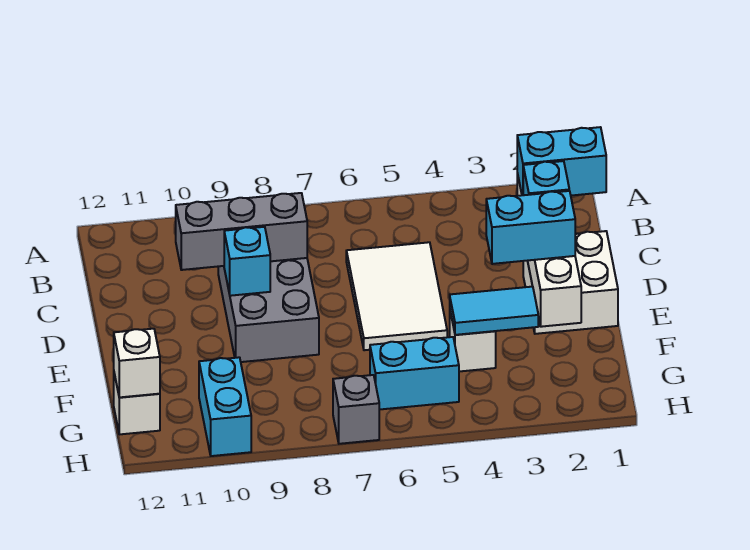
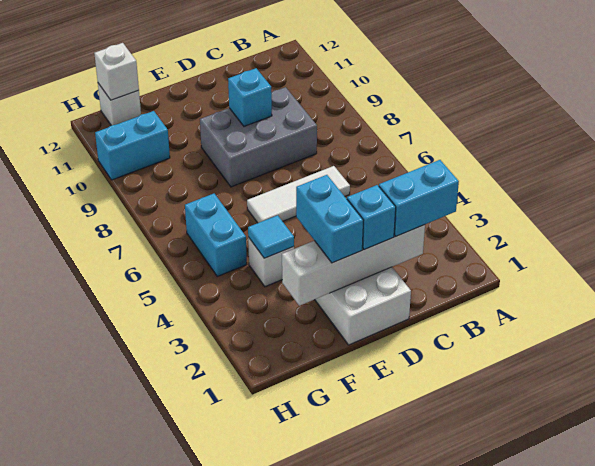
cyan 1x2 brick [517,127,606,196] -> cyan 1x2 brick turned to [379,160,459,236]
white 2x3 tile [346,242,447,350] -> white 1x3 tile [247,166,350,223]
grey 1x3 brick [176,193,307,270] -> none
cyan 1x2 tile [450,287,538,335] -> cyan 1x1 tile [248,215,294,258]
grey 1x1 brick [333,375,379,444] -> none

